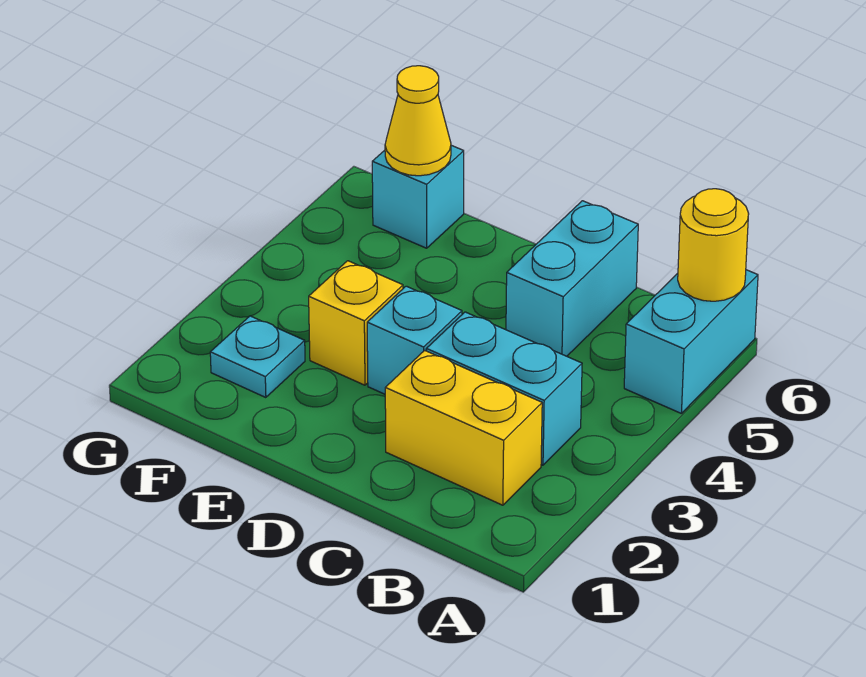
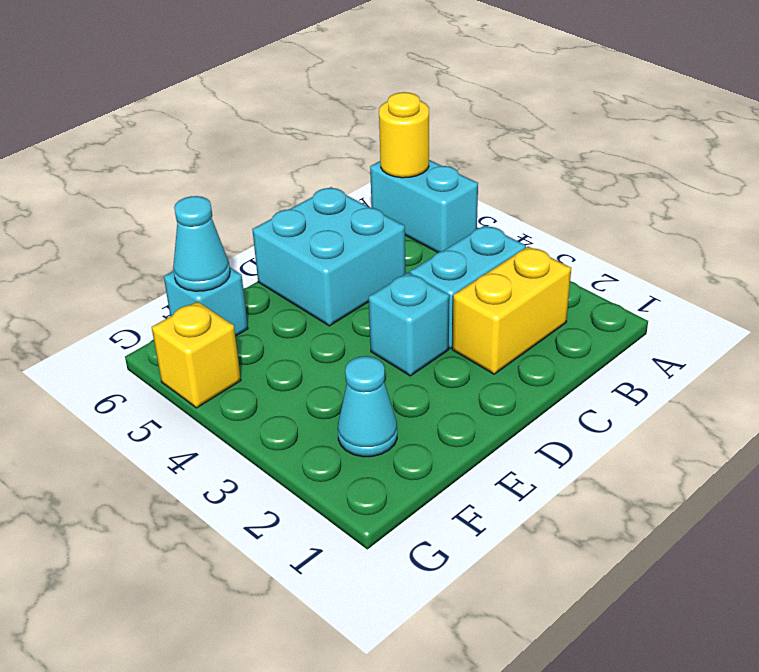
cyan 1x2 brick [506,201,638,356] -> cyan 2x2 brick [252,187,406,326]
yellow 1x1 brick [309,261,403,385] -> yellow 1x1 brick moved to [152,302,241,408]
cyan 1x1 plate [210,316,305,398] -> cyan 1x1 cone [338,356,397,457]
yellow 1x1 cone [385,66,451,176] -> cyan 1x1 cone [173,196,230,291]

